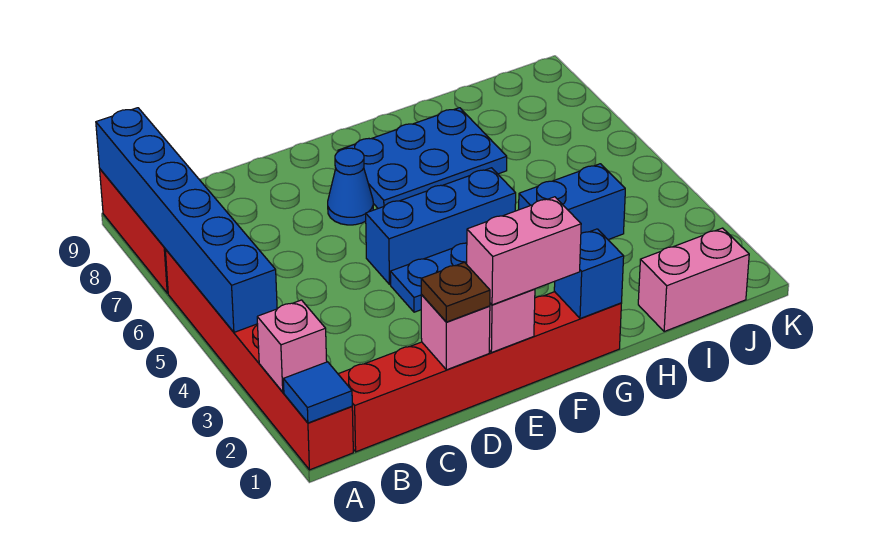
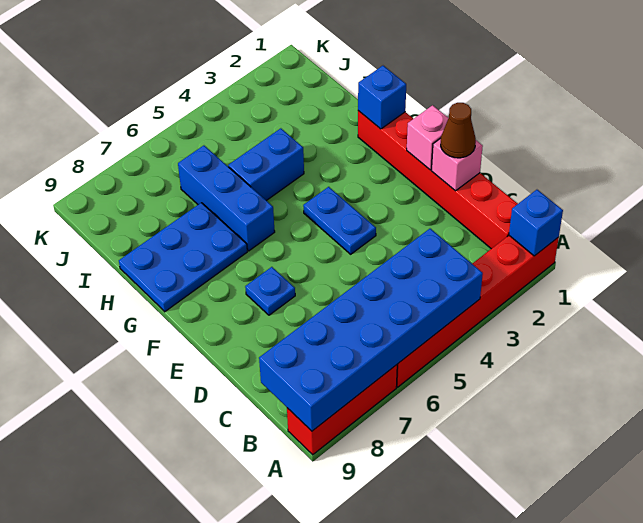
blue 1x1 tile [283,362,352,423] -> blue 1x1 brick [509,190,563,256]
pink 1x1 brick [257,300,327,392] -> none
blue 1x6 brick [96,108,277,332] -> blue 2x6 brick [259,229,483,431]
brown 1x1 plate [421,262,490,322] -> brown 1x1 cone [441,103,476,158]
pink 1x2 brick [467,197,581,305] -> none
blue 1x3 brick [366,168,516,284] -> blue 1x3 brick moved to [178,146,275,251]
blue 1x1 cone [328,148,373,225] -> blue 1x1 plate [245,267,295,315]
blue 2x3 plate [338,108,507,208] -> blue 2x3 plate turned to [119,203,247,312]
blue 1x2 brick [519,164,625,240] -> blue 1x2 brick turned to [228,128,304,201]
pink 1x2 brick [638,228,749,332] -> none

